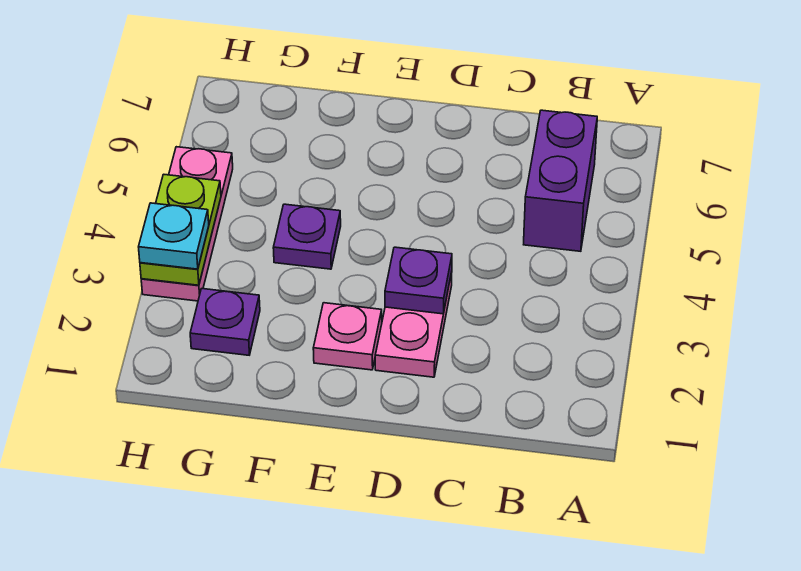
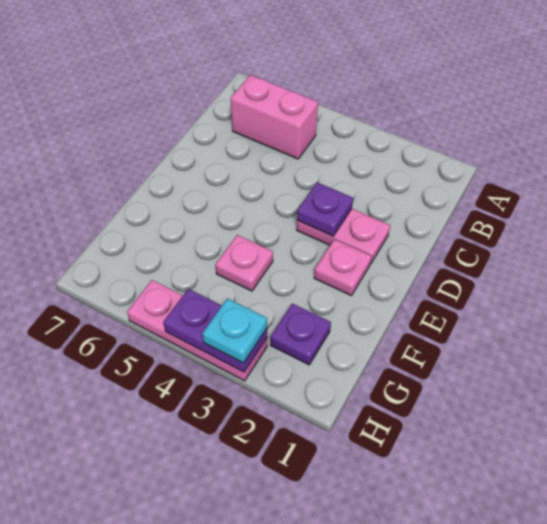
purple 1x2 brick [524,110,597,251] -> pink 1x2 brick [231,75,318,159]
purple 1x1 plate [273,204,341,269] -> pink 1x1 plate [215,235,273,291]
lime 1x2 plate [140,174,221,285] -> purple 1x2 plate [163,289,267,372]

